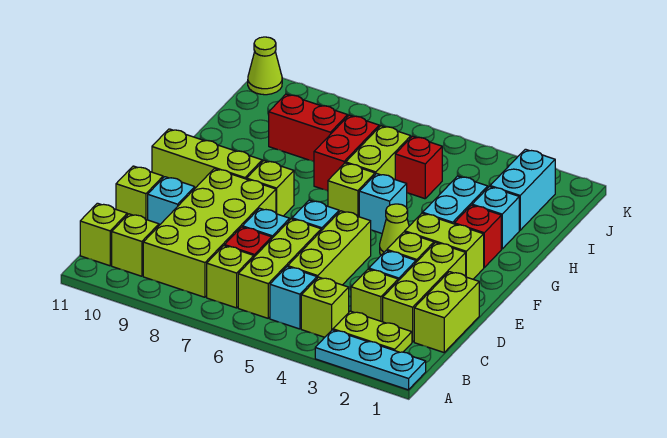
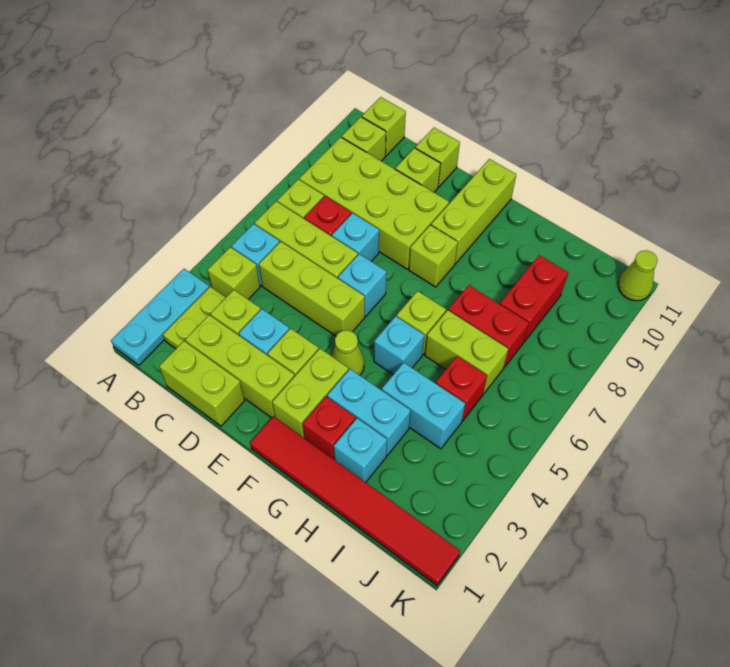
cyan 1x1 brick [148,177,195,225] -> lime 1x1 brick [395,148,441,192]
none -> red 1x6 tile [250,416,460,586]
cyan 1x2 brick [490,149,555,230] -> cyan 1x2 brick moved to [382,363,465,449]

